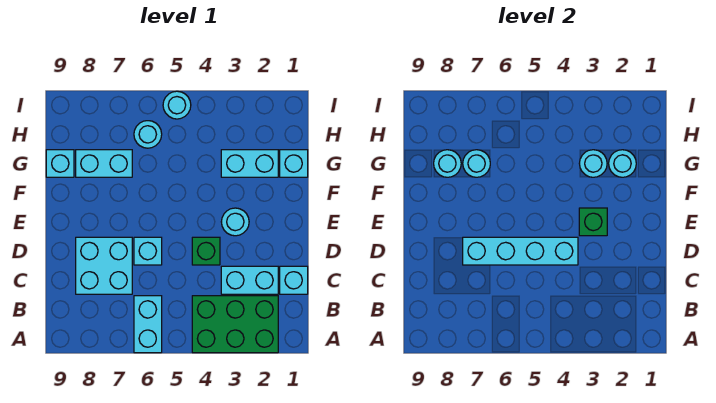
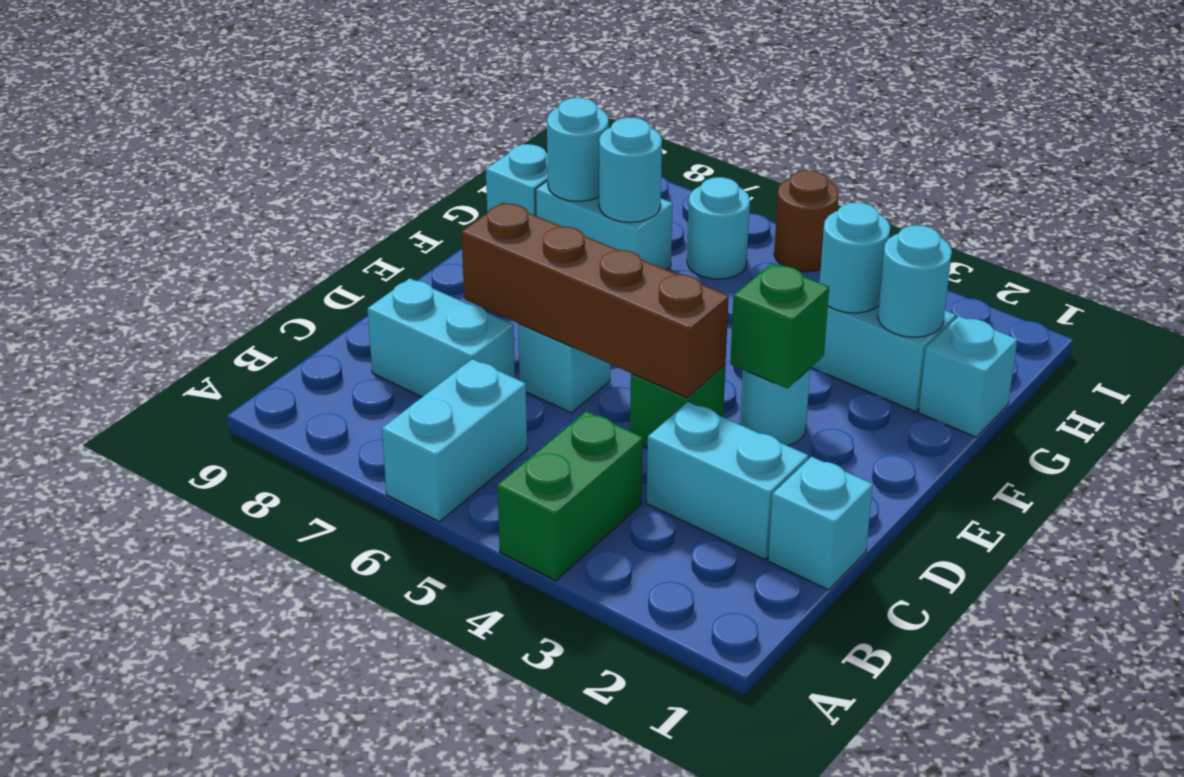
green 2x3 brick [192,296,278,353] -> green 1x2 brick [497,411,643,581]
cyan 2x2 brick [76,237,132,294] -> cyan 1x2 brick [367,278,515,397]
cyan 1x4 brick [463,237,578,265] -> brown 1x4 brick [461,202,729,398]
cyan 1x1 round brick [163,91,191,119] -> brown 1x1 round brick [774,170,839,272]

